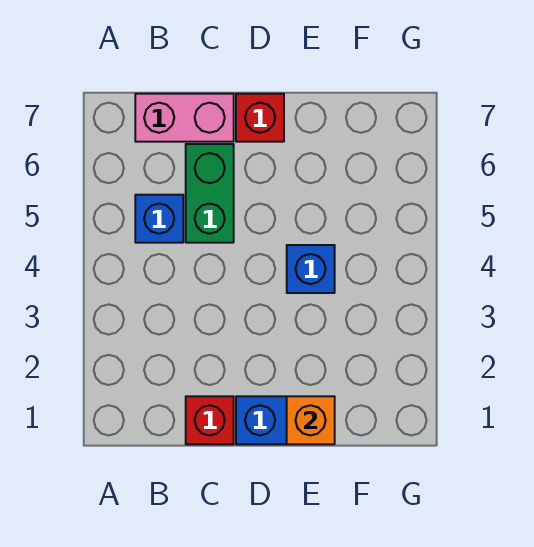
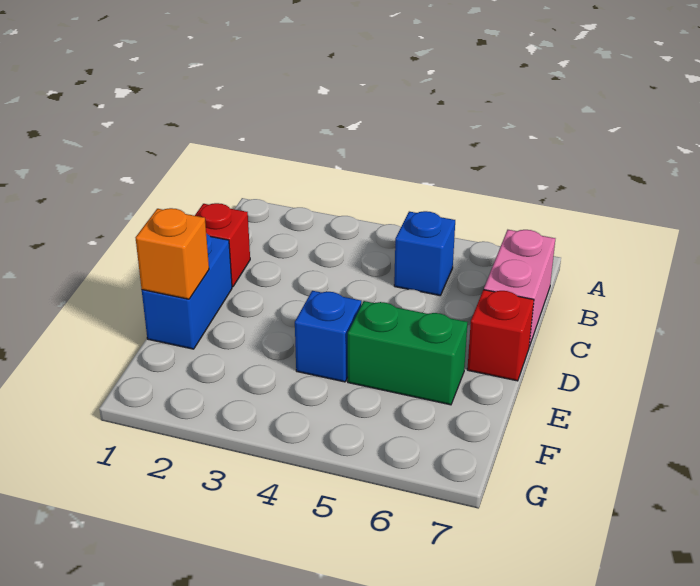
green 1x2 brick [186,144,234,243] -> green 1x2 brick moved to [348,301,467,405]

